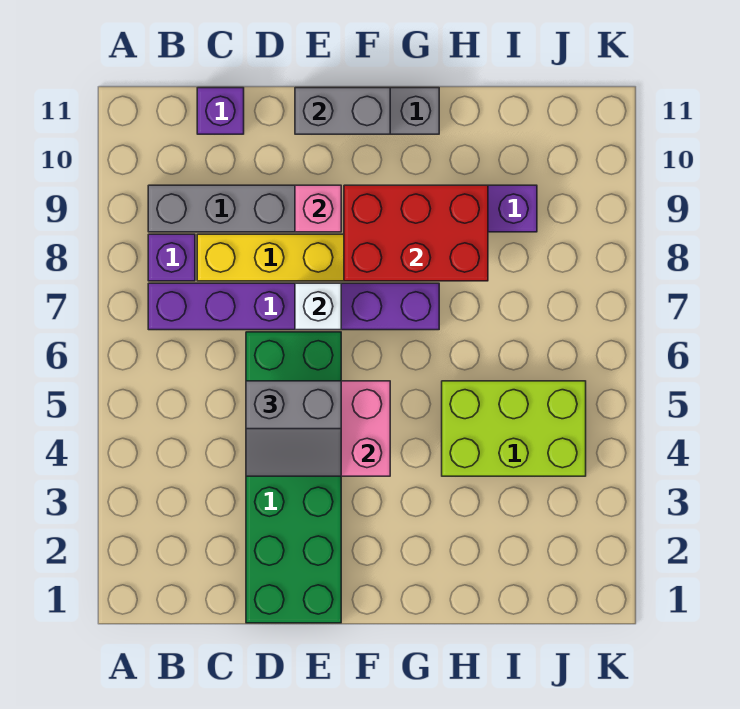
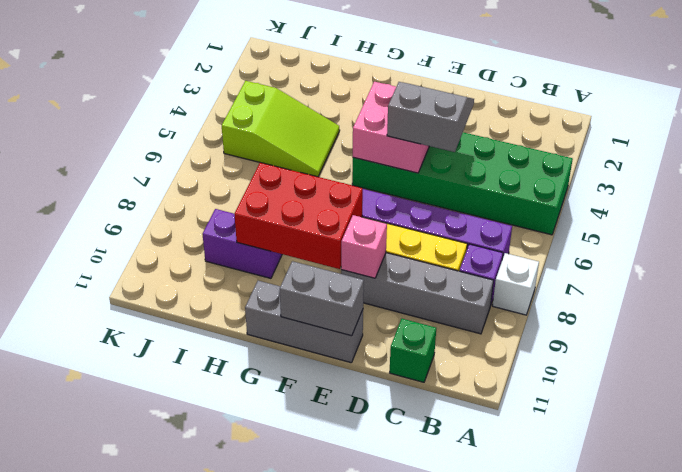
purple 1x1 brick [197,88,244,134] -> green 1x1 brick [390,319,436,382]
green 2x6 brick [246,332,341,623] -> green 2x6 brick turned to [352,132,573,235]
white 1x1 brick [295,283,341,330] -> white 1x1 brick moved to [493,253,539,315]
lime 2x3 brick [442,381,586,476] -> lime 2x3 slope [222,81,340,177]

